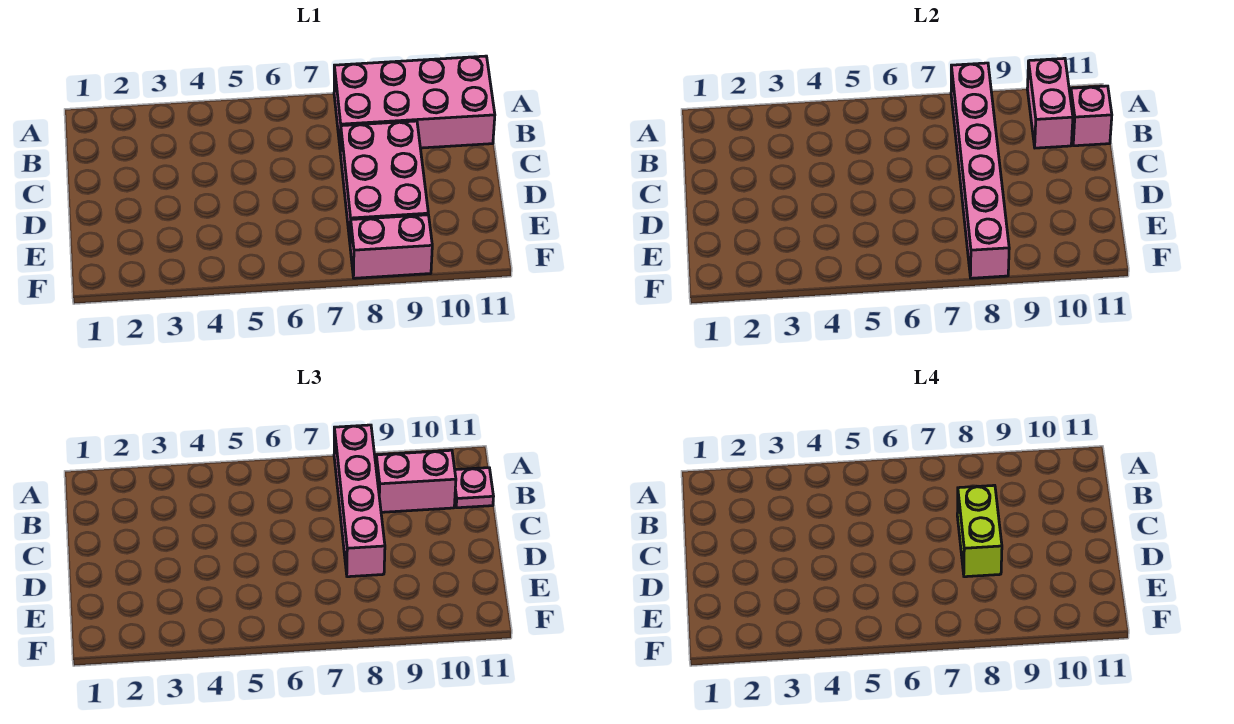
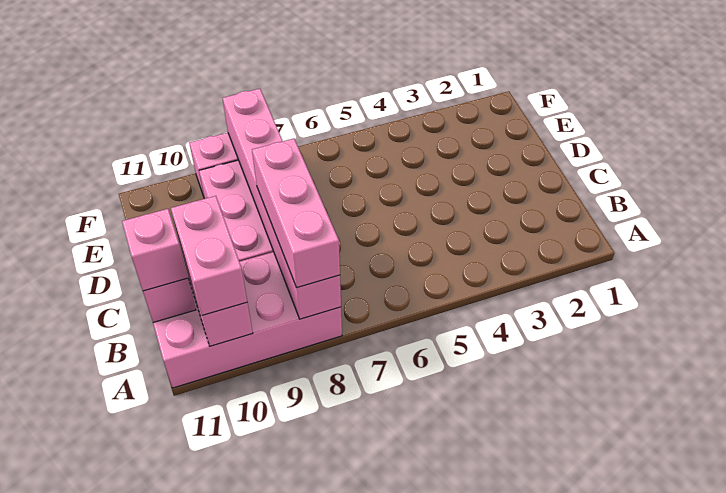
pink 1x4 brick [334,425,385,577] -> pink 1x3 brick [252,138,340,288]
pink 1x2 brick [376,450,456,512] -> pink 1x2 brick turned to [171,196,247,315]
pink 1x1 plate [455,468,494,508] -> pink 1x1 brick [122,209,188,291]
lime 1x2 brick [957,485,1002,577] -> none

